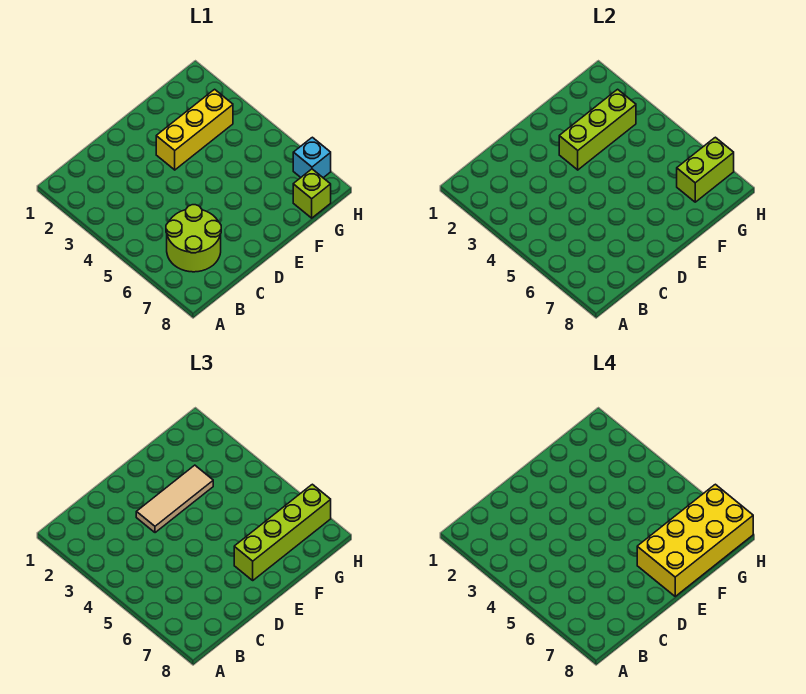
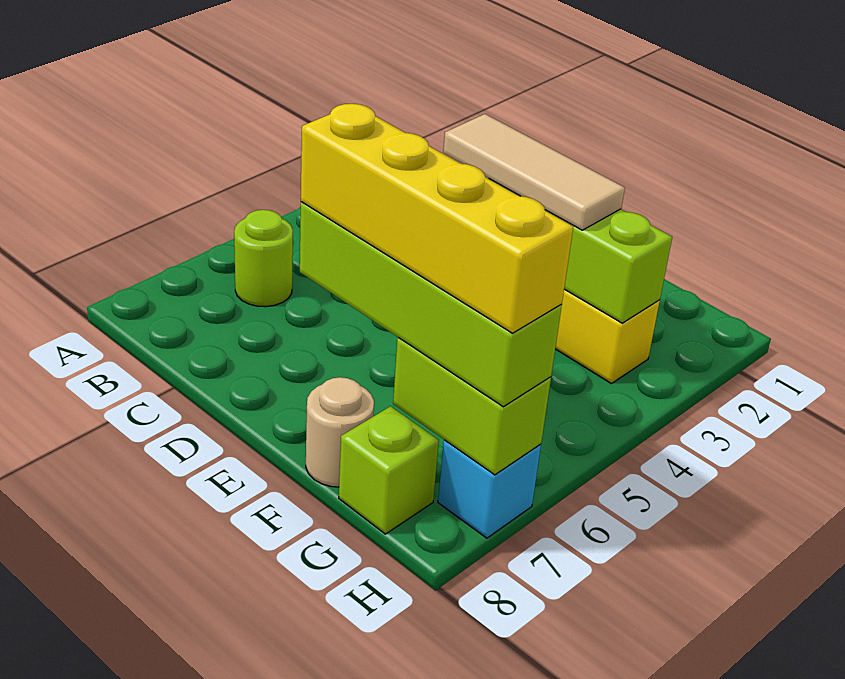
lime 2x2 round brick [166,205,221,272] -> lime 1x1 round brick [234,210,293,307]
yellow 2x4 brick [637,484,753,596] -> yellow 1x4 brick [301,104,573,333]
none -> tan 1x1 round brick [306,377,374,487]

